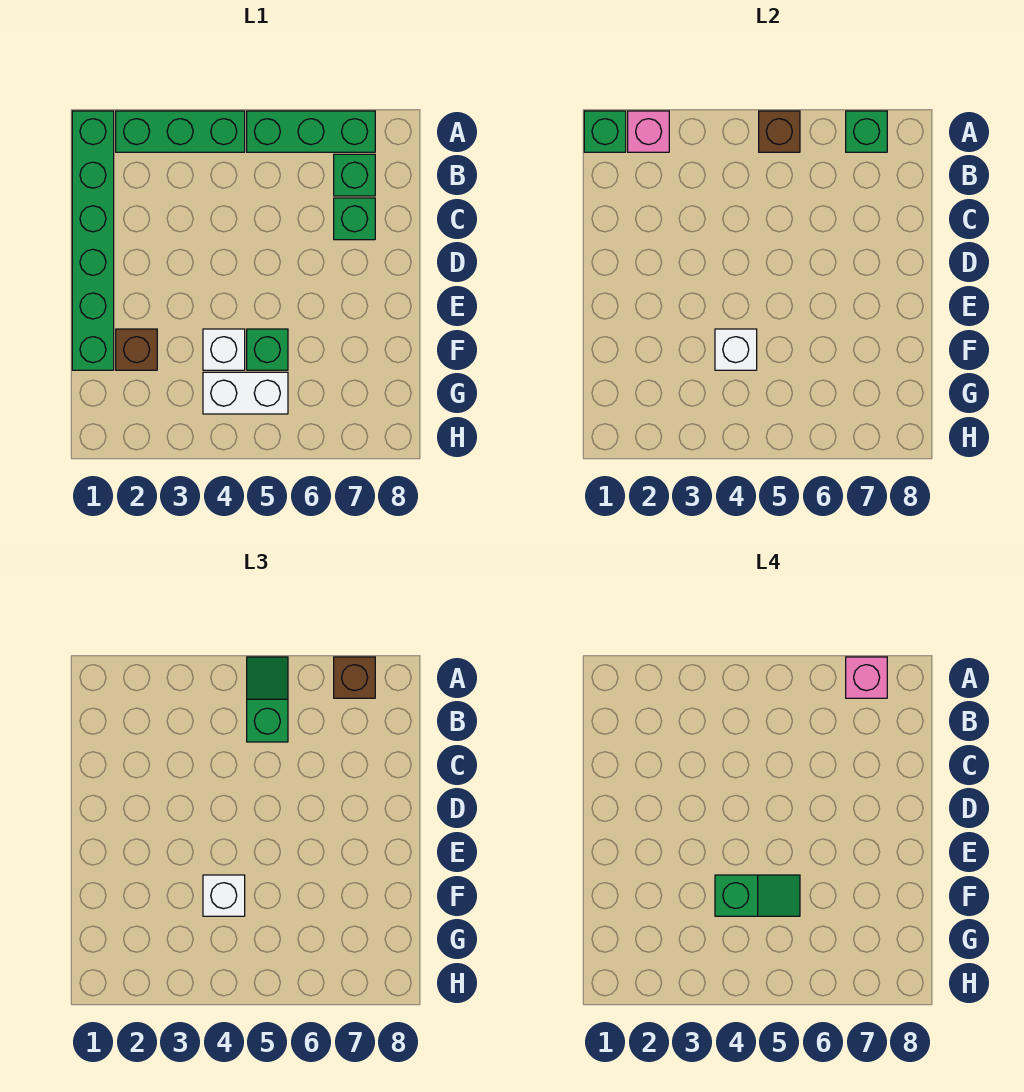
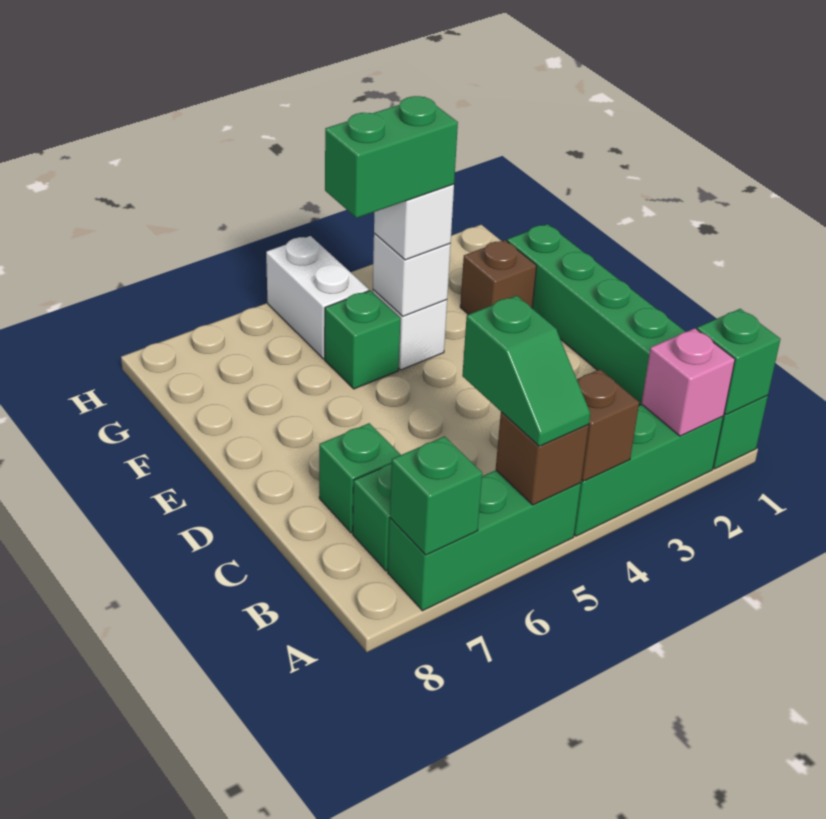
brown 1x1 brick [334,657,375,698] -> brown 1x1 brick moved to [577,369,639,481]
pink 1x1 brick [846,657,887,698] -> none
green 1x2 slope [715,875,800,916] -> green 1x2 brick [325,96,458,218]
white 1x2 brick [203,372,288,414] -> white 1x2 brick turned to [266,236,369,359]

